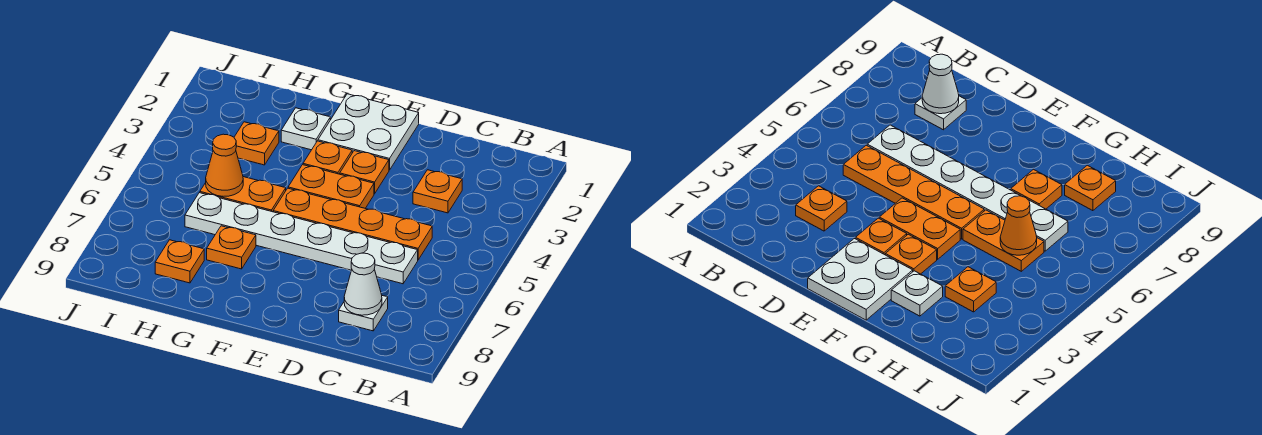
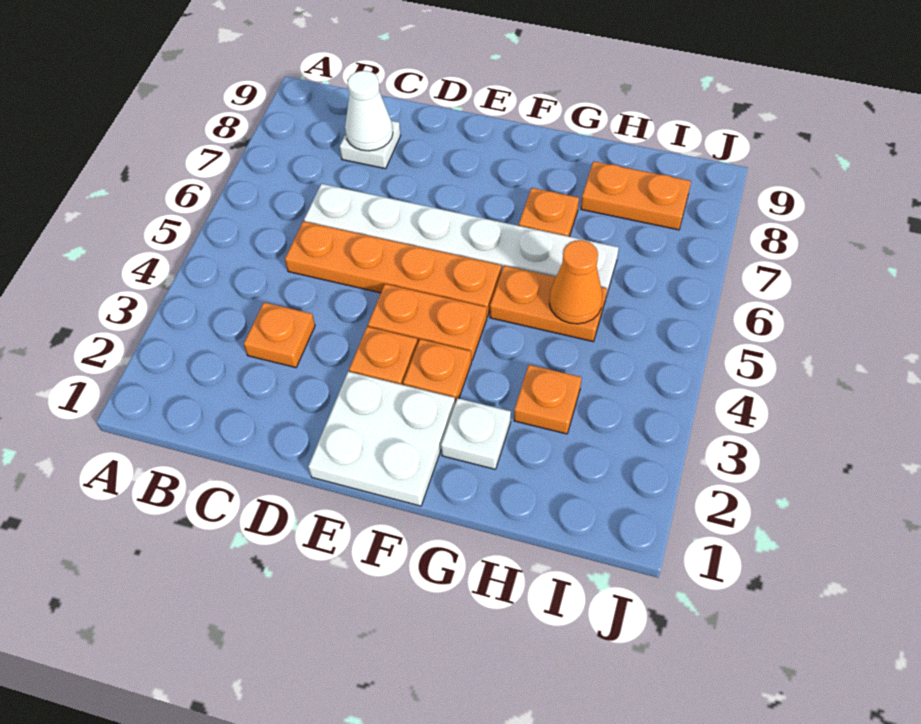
orange 1x1 plate [155,240,204,283] -> orange 1x2 plate [581,161,691,230]

